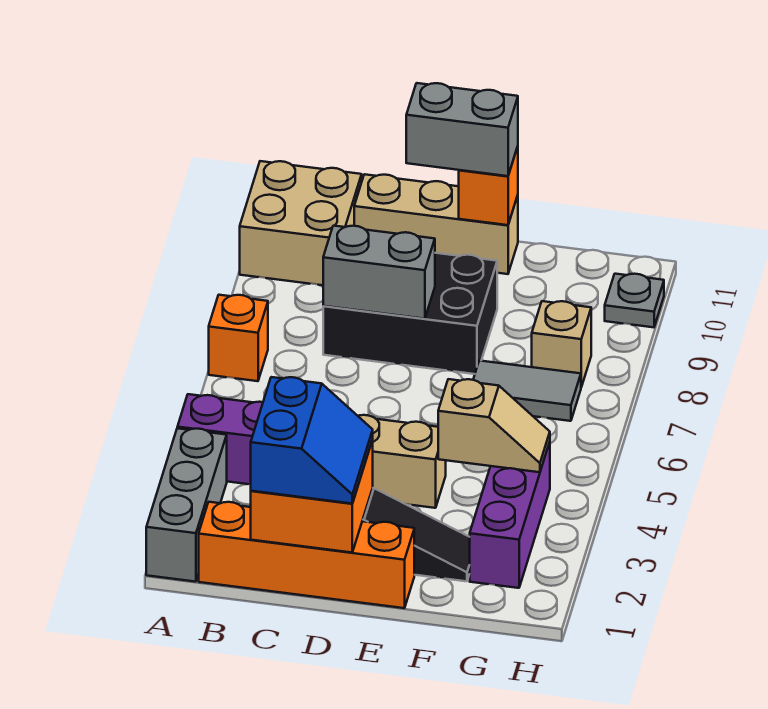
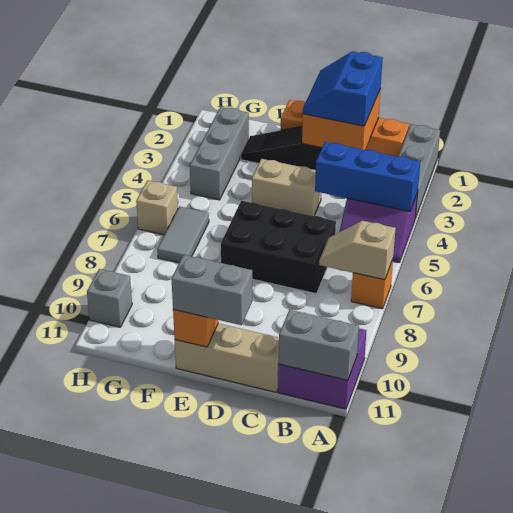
none -> blue 1x3 brick [315,142,420,211]
tan 2x2 brick [240,161,362,285] -> purple 2x2 brick [278,328,366,409]
black 2x3 brick [323,253,497,374] -> black 2x3 brick moved to [221,201,336,294]
grey 1x2 brick [323,226,435,319] -> grey 1x2 brick moved to [279,310,359,380]
tan 1x2 slope [438,379,550,472] -> tan 1x2 slope moved to [319,221,396,280]
grey 1x2 tile [473,361,581,421] -> grey 1x2 tile turned to [157,206,209,263]
purple 1x3 brick [470,442,550,588] -> grey 1x3 brick [190,107,249,200]
tan 1x1 brick [532,301,591,387] -> tan 1x1 brick moved to [136,180,178,235]
grey 1x1 plate [605,274,664,327] -> grey 1x1 brick [87,269,132,327]

